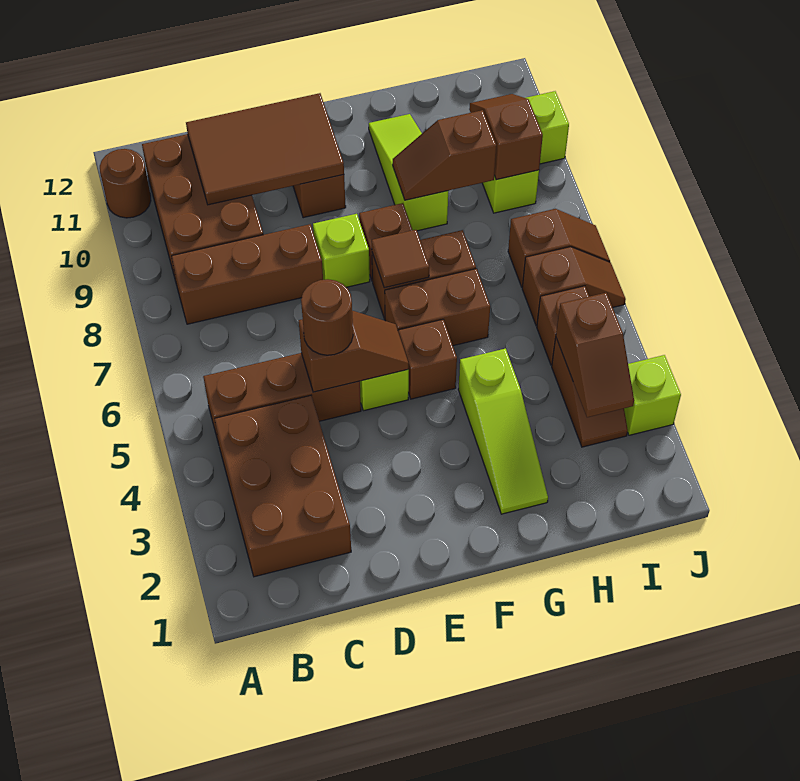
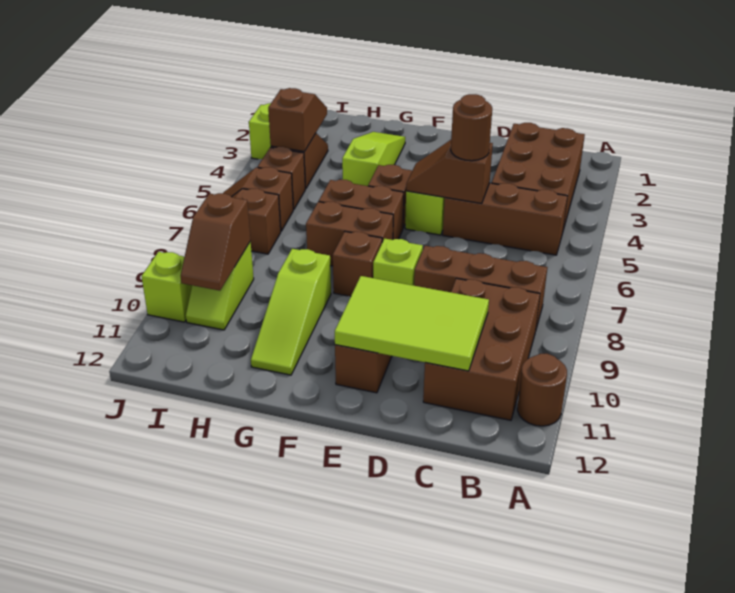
brown 2x3 tile [186,93,344,205] -> lime 2x3 tile [335,276,489,371]
brown 1x1 tile [372,230,429,288] -> none
brown 1x2 slope [393,110,496,200] -> none

